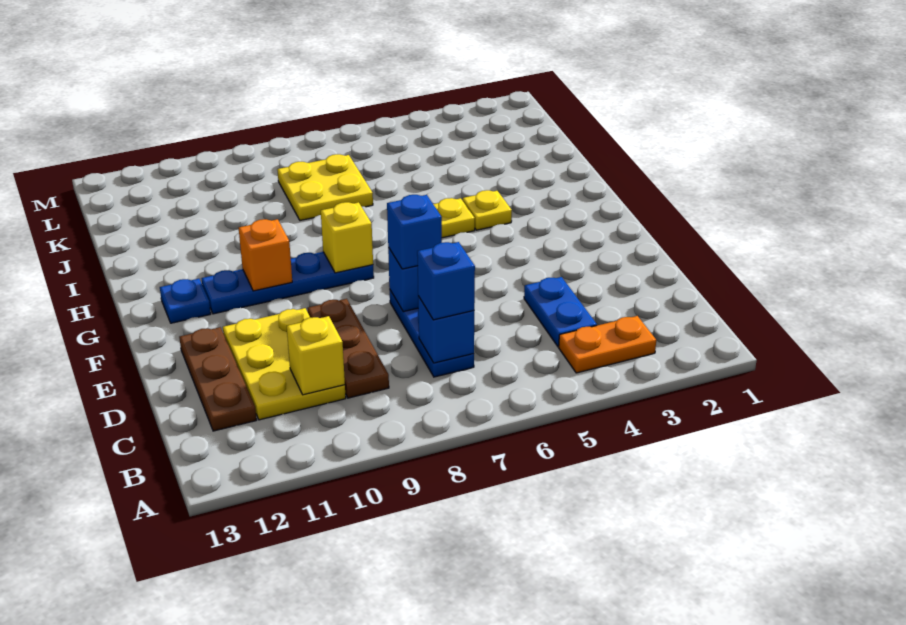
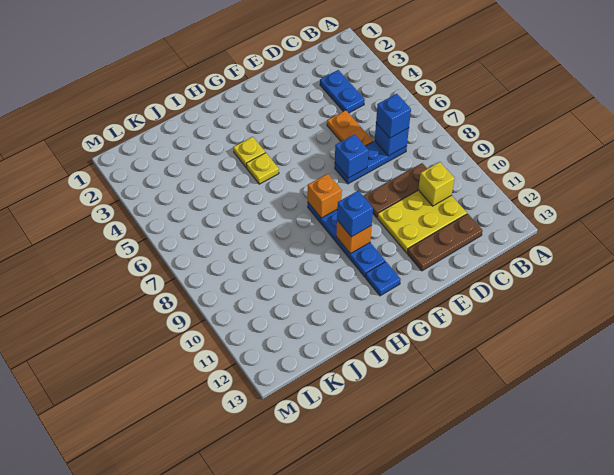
orange 1x2 plate [559,316,656,373] -> orange 1x2 plate moved to [327,110,373,146]
blue 1x2 plate [524,277,597,347] -> blue 1x2 plate turned to [320,70,365,113]
blue 1x1 brick [387,195,442,269] -> blue 1x1 brick moved to [337,191,373,237]
yellow 1x1 brick [321,202,373,273] -> orange 1x1 brick [308,174,342,218]
yellow 2x2 plate [277,154,373,221] -> none

